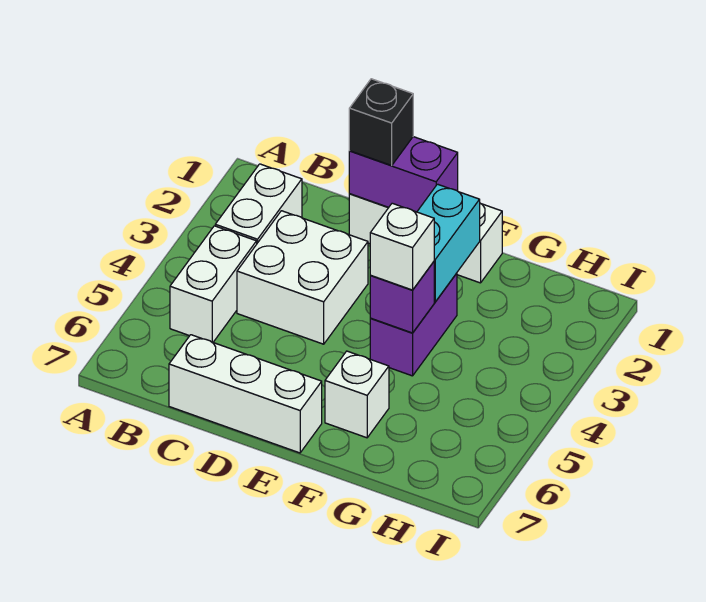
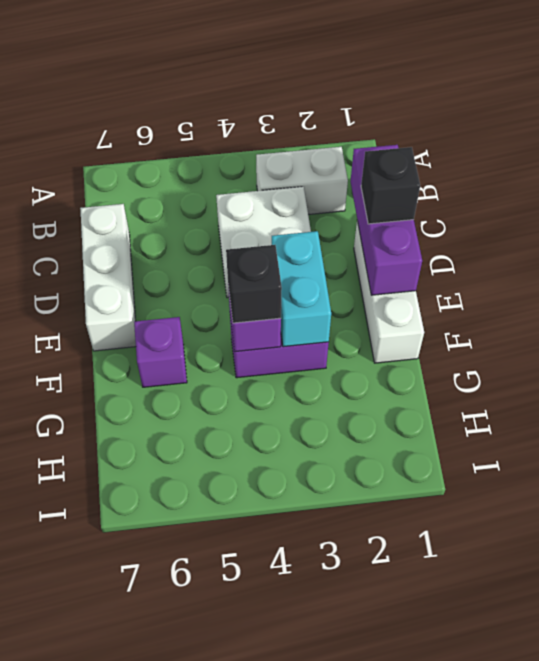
white 1x2 brick [170,226,257,342] -> none
purple 1x2 brick [349,137,458,212] -> purple 1x3 brick [350,145,422,295]
cyan 1x2 brick [417,184,480,302] -> cyan 1x2 brick turned to [272,231,331,347]
white 1x1 brick [370,203,434,290] -> black 1x1 brick [226,245,282,323]
white 1x1 brick [325,351,389,438] -> purple 1x1 brick [134,317,187,387]

